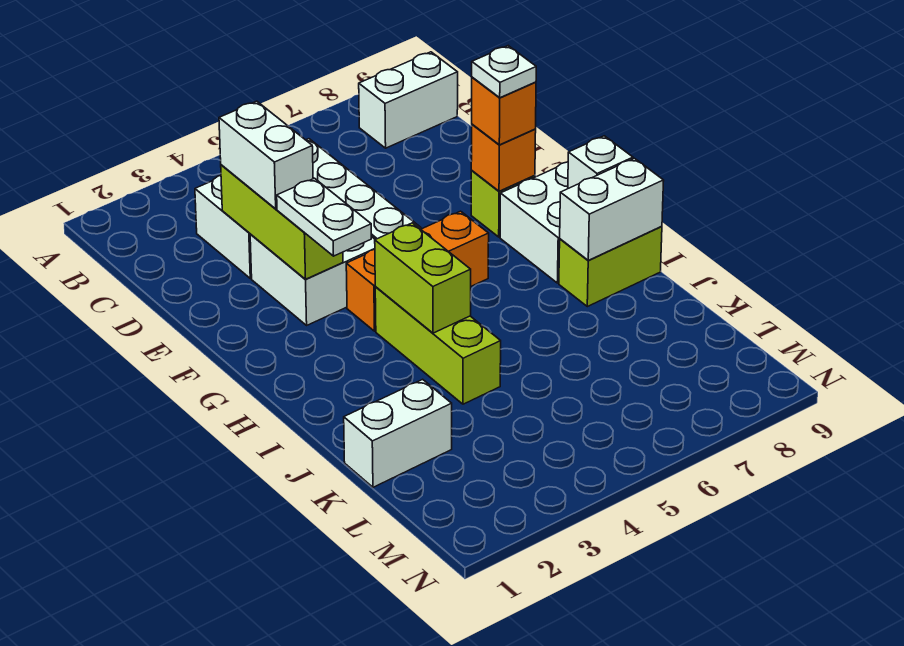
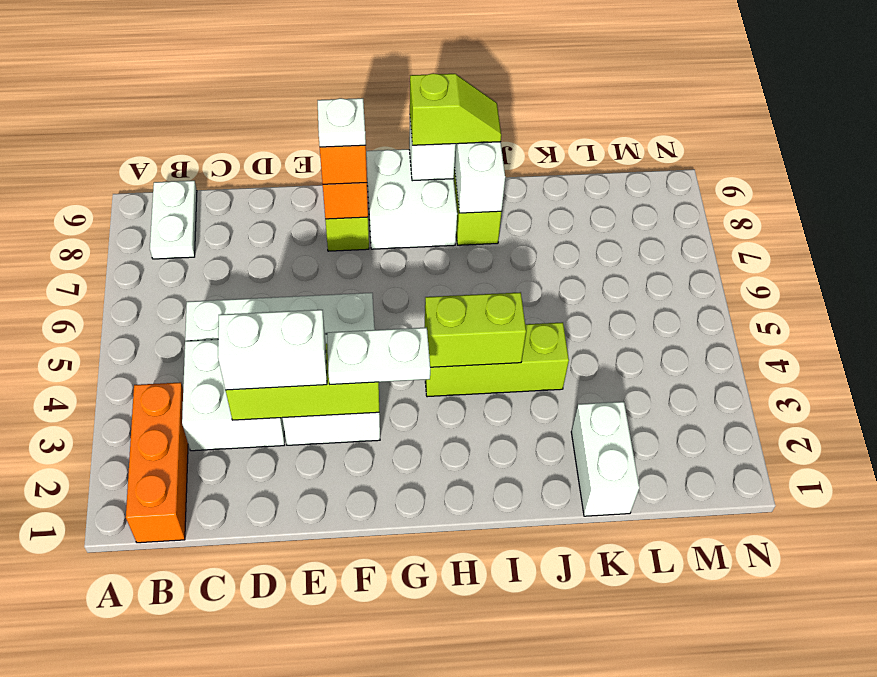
white 1x2 brick [359,52,458,148] -> white 1x2 plate [150,181,197,259]
orange 1x3 brick [346,211,489,331] -> orange 1x3 brick moved to [126,382,188,543]
none -> lime 1x2 slope [410,73,501,145]

